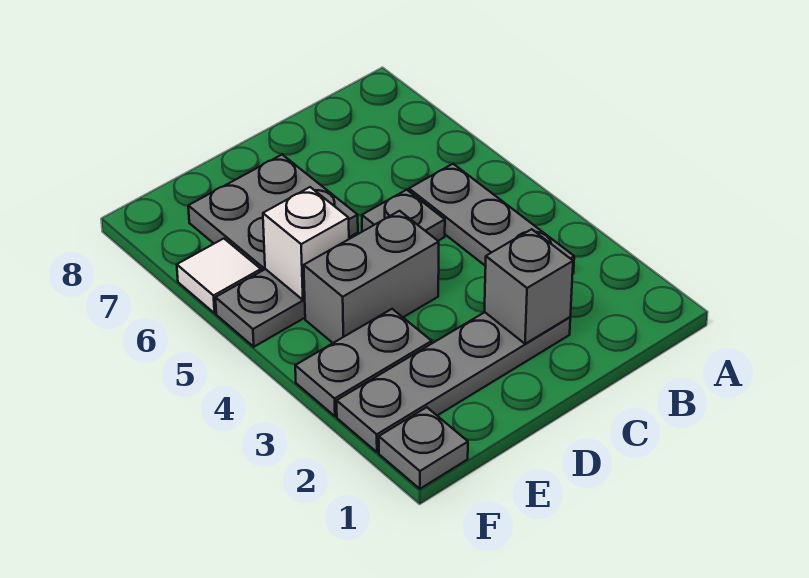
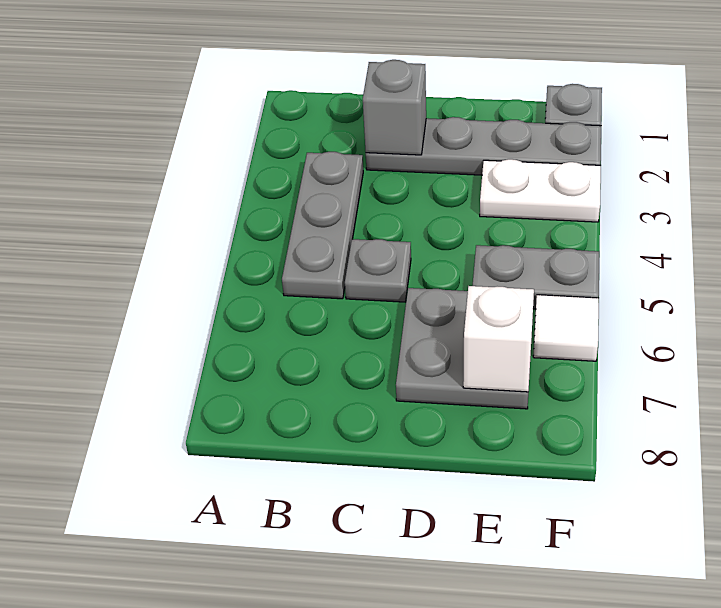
grey 1x2 brick [304,211,439,343] -> none
grey 1x2 plate [295,309,432,416] -> white 1x2 plate [480,159,601,222]
white 1x1 brick [263,187,349,300] -> white 1x1 brick moved to [463,286,534,392]

